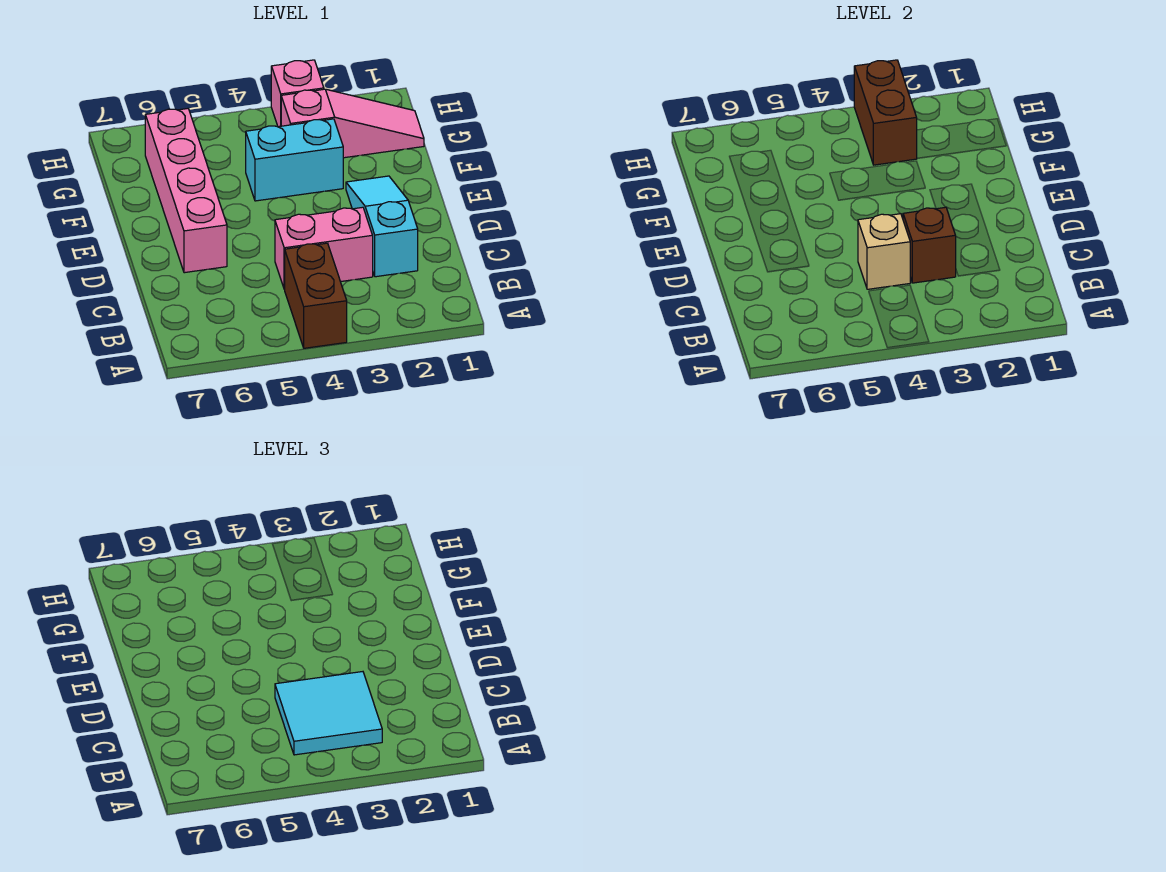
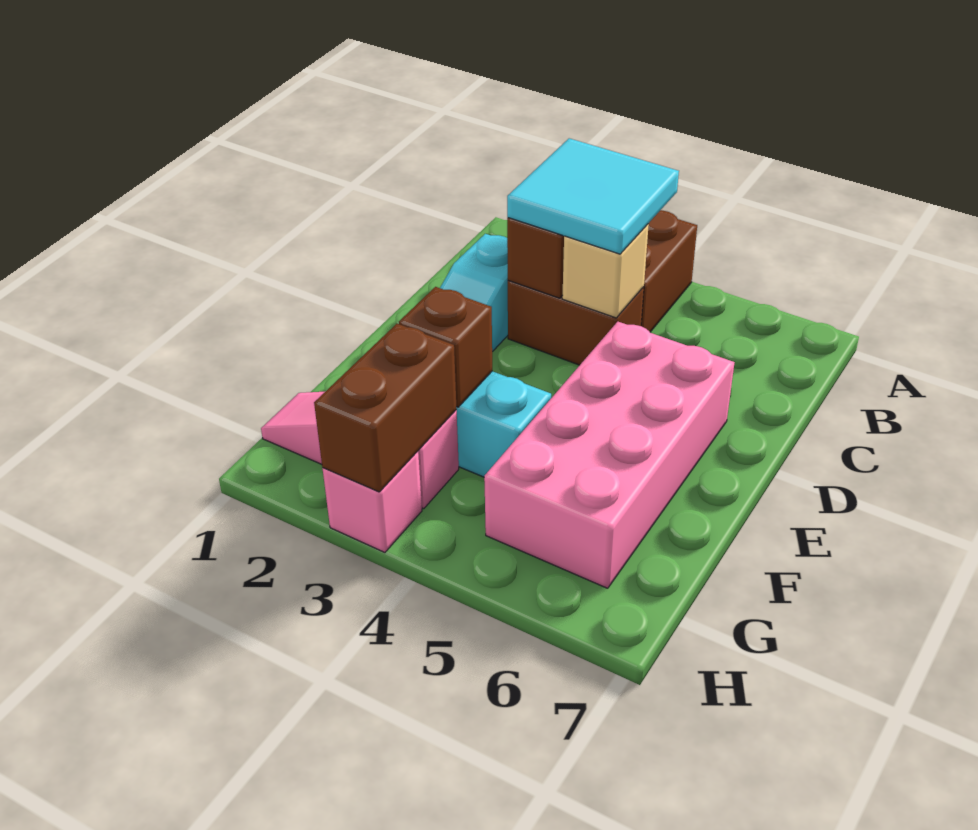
pink 1x2 brick [275,207,373,289] -> brown 1x2 brick [508,281,644,365]
pink 1x4 brick [145,109,227,273] -> pink 2x4 brick [484,322,735,588]
none -> brown 1x1 brick [399,287,492,407]

